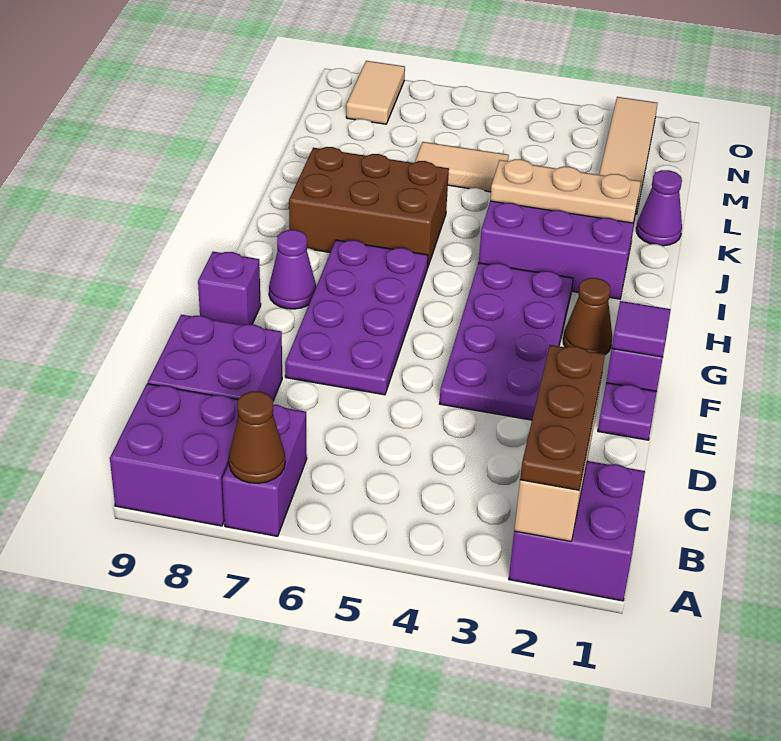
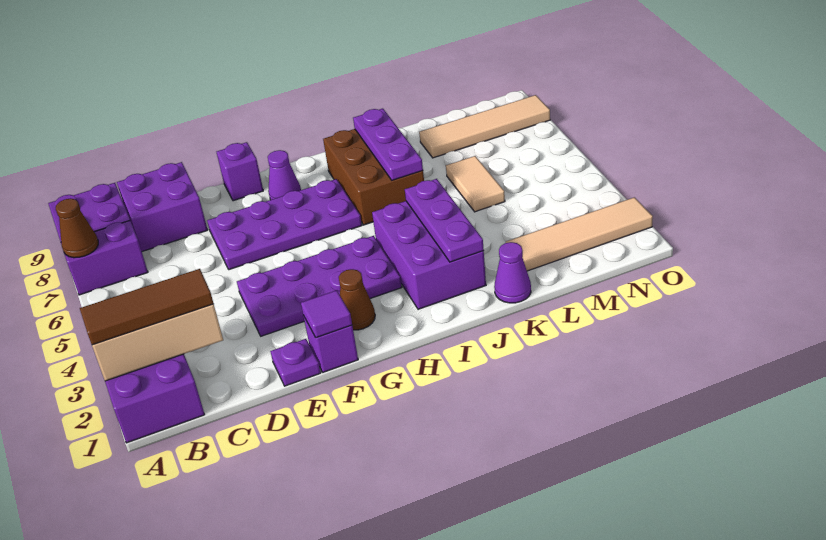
brown 1x3 plate [520,345,605,490] -> brown 1x3 tile [80,269,214,345]
tan 1x3 plate [490,159,641,223] -> purple 1x3 plate [405,179,484,262]
none -> purple 1x3 plate [353,109,423,180]
tan 1x2 tile [346,61,405,124] -> tan 1x4 tile [419,95,550,158]

